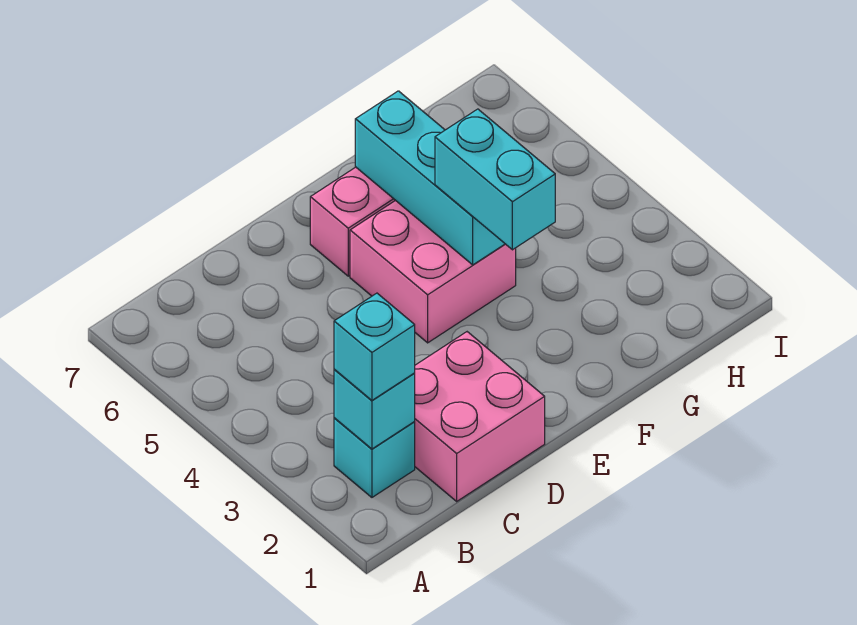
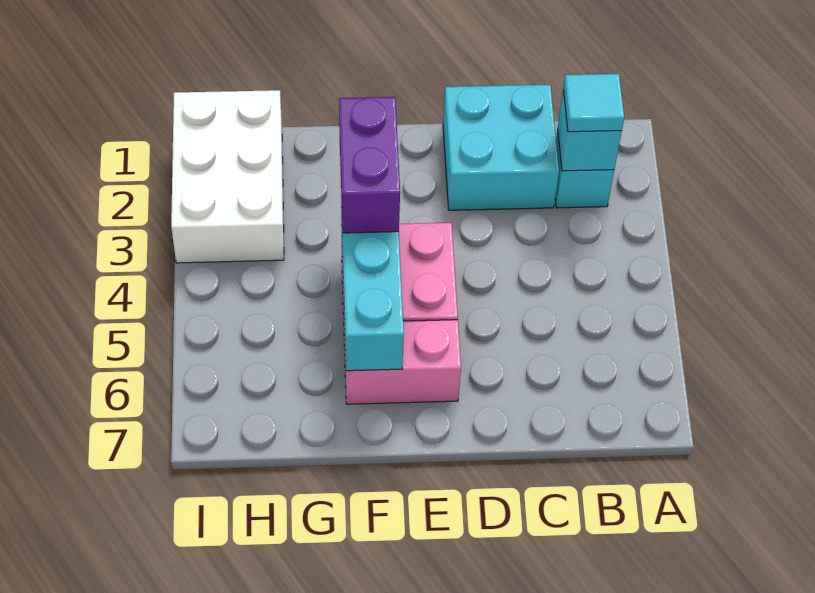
cyan 1x1 brick [334,293,415,400] -> cyan 1x1 tile [563,74,624,132]
pink 2x2 brick [414,332,545,501] -> cyan 2x2 brick [443,85,559,210]
cyan 1x2 brick [435,109,555,250] -> purple 1x2 brick [339,97,400,233]
none -> white 2x3 brick [171,90,284,263]

